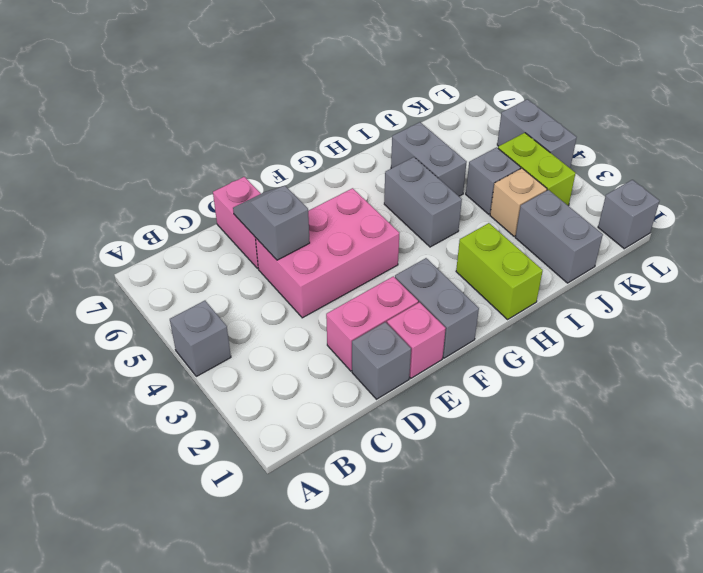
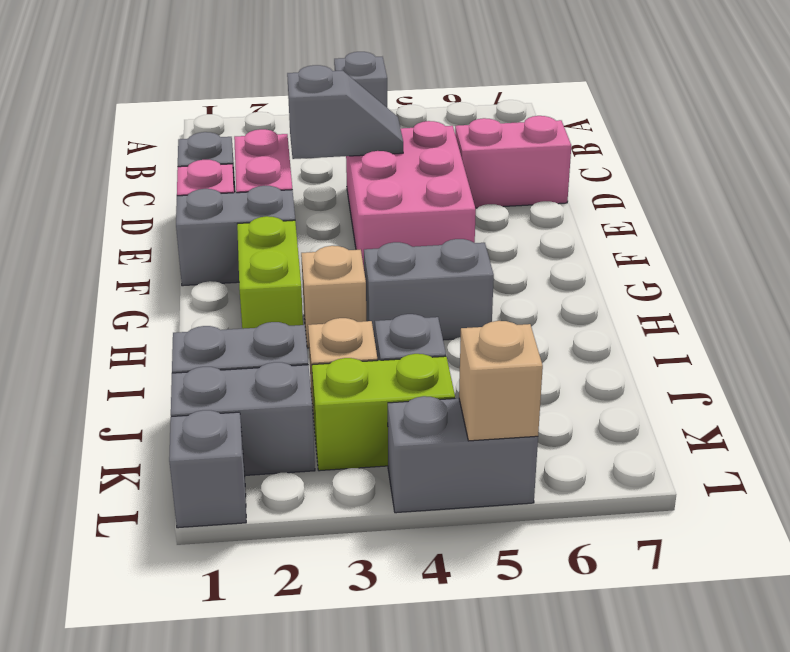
grey 1x2 slope [233,186,310,260] -> grey 1x2 slope moved to [287,65,403,159]
lime 1x2 brick [456,223,543,319] -> lime 1x2 brick turned to [237,216,303,329]
none -> tan 1x1 brick [301,246,366,348]
grey 1x2 brick [391,122,467,196] -> grey 1x2 brick moved to [171,362,315,475]
none -> tan 1x1 brick [459,321,543,441]

